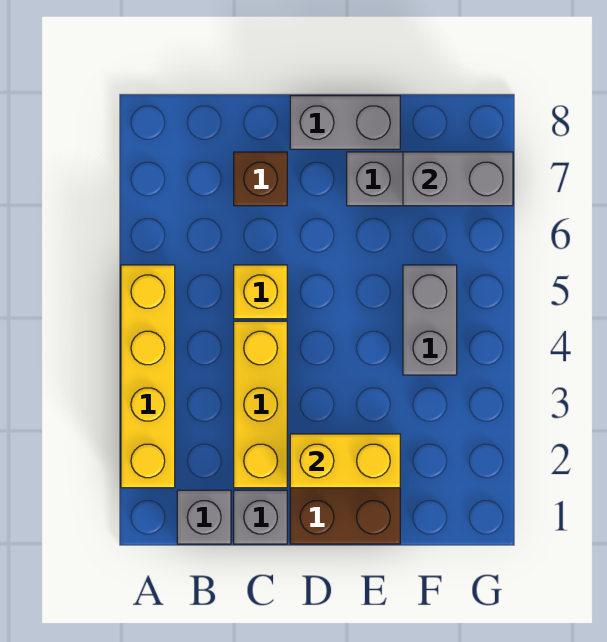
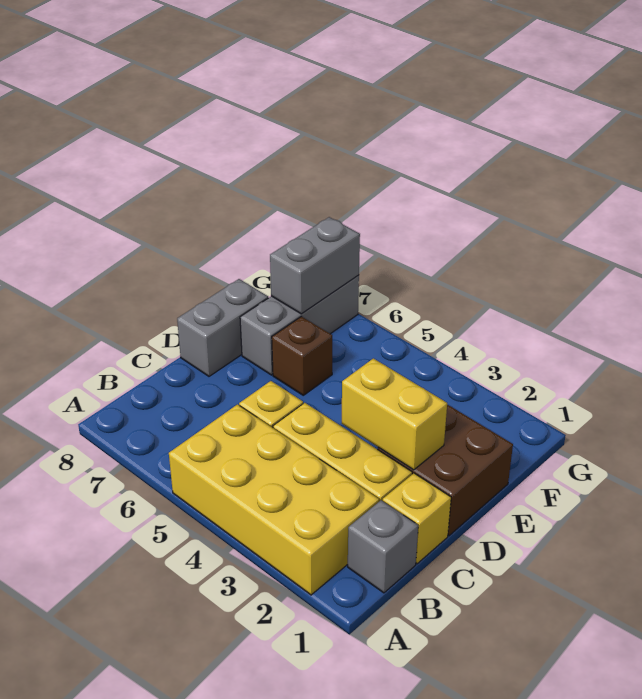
yellow 1x4 brick [121,265,175,488] -> yellow 2x4 brick [169,404,379,595]
grey 1x1 brick [234,490,287,544] -> yellow 1x1 brick [383,473,451,564]
brown 1x1 brick [234,152,287,206] -> brown 1x1 brick moved to [272,317,332,395]
yellow 1x2 brick [290,434,400,488] -> yellow 1x2 brick turned to [342,358,447,470]
grey 1x2 brick [403,265,457,375] -> none

